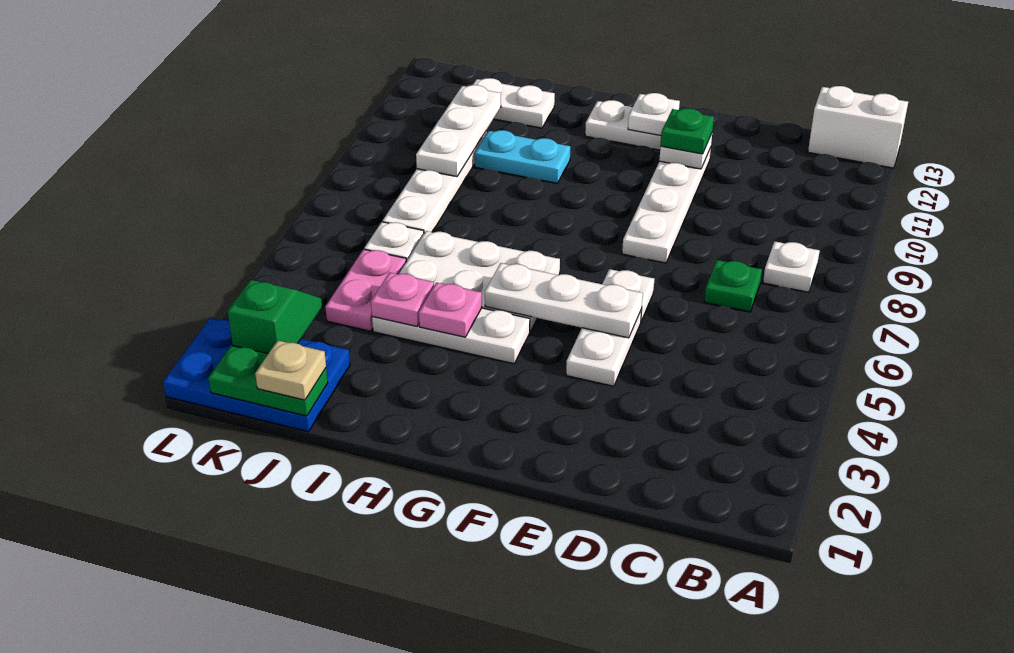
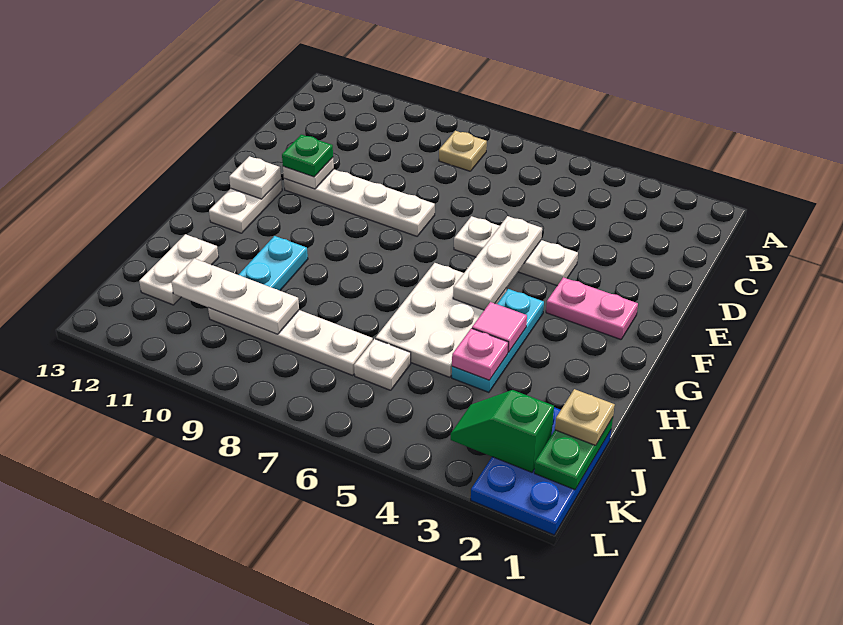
white 1x2 brick [808,86,908,168] -> none
white 1x1 plate [763,241,820,292] -> tan 1x1 plate [439,131,487,171]
green 1x1 plate [704,260,762,312] -> none
white 1x3 plate [372,308,530,364] -> cyan 1x3 plate [452,289,544,392]
pink 1x1 plate [419,283,482,337] -> pink 1x1 tile [472,302,527,352]
pink 1x2 plate [325,249,406,331] -> pink 1x2 plate moved to [546,277,638,339]

